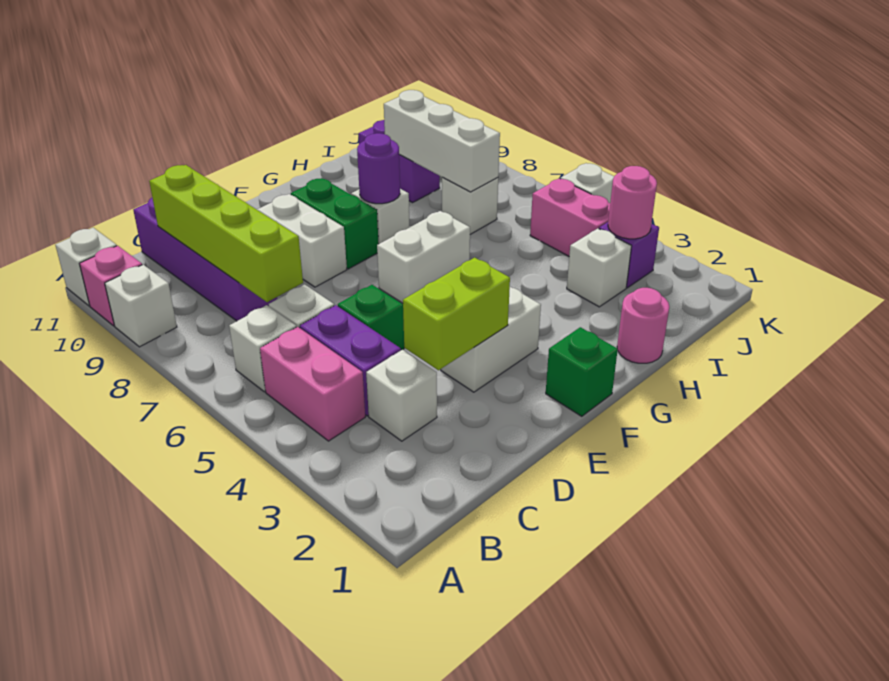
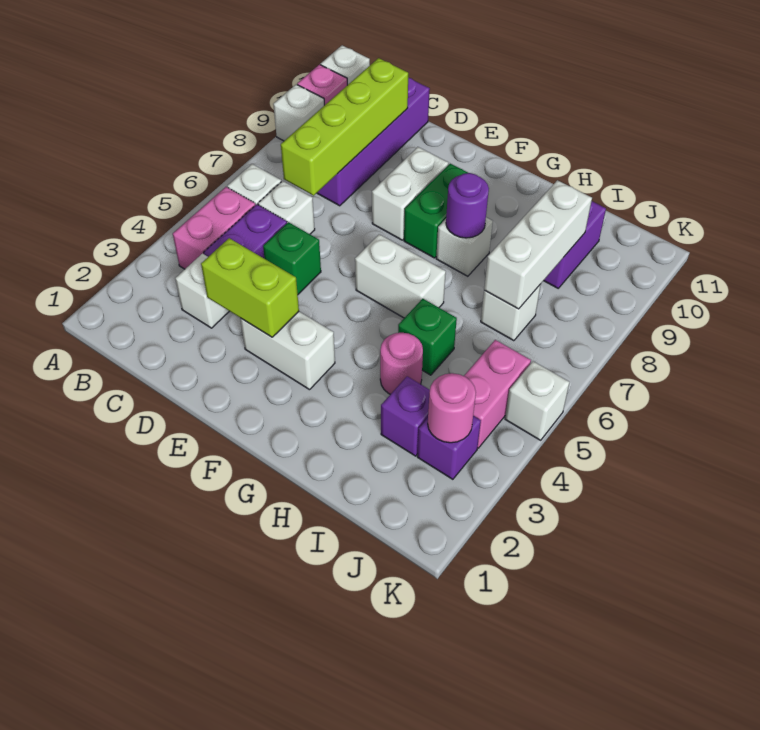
green 1x1 brick [546,327,618,416] -> green 1x1 brick moved to [398,299,457,375]
pink 1x1 round brick [617,288,669,363] -> pink 1x1 round brick moved to [380,333,423,394]
white 1x1 brick [567,228,631,307] -> purple 1x1 brick [381,376,430,456]

